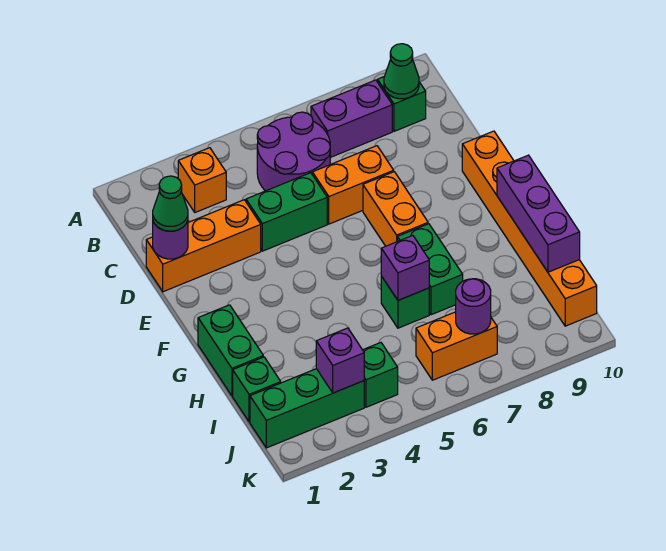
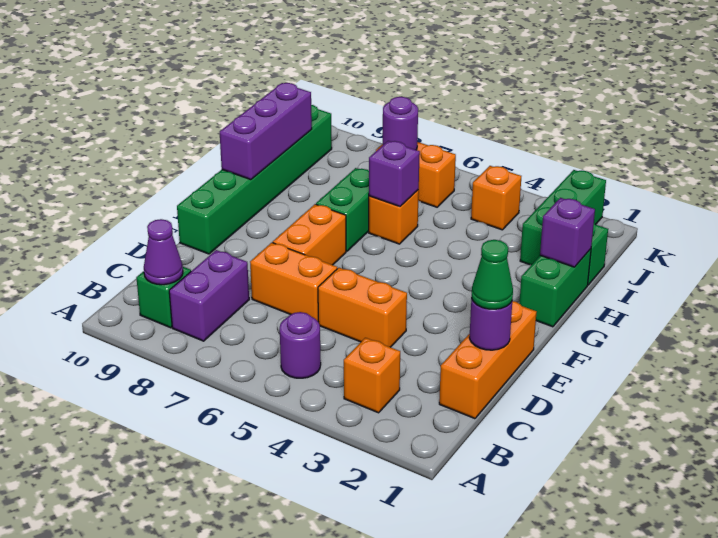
purple 2x2 round brick [257,112,330,191] -> purple 1x1 round brick [280,312,321,378]
purple 1x2 brick [311,80,392,157] -> purple 1x2 brick turned to [169,250,249,341]
green 1x1 cone [384,44,419,99] -> purple 1x1 cone [144,219,183,285]
orange 1x3 brick [146,200,261,292] -> orange 1x3 brick turned to [439,301,537,419]
green 1x2 brick [246,173,327,251] -> orange 1x2 brick [318,268,407,347]
orange 1x6 brick [462,131,597,326] -> green 1x6 brick [177,105,332,254]
green 1x1 brick [381,276,429,328] -> orange 1x1 brick [369,190,419,244]
green 1x3 brick [250,369,364,448] -> green 1x3 brick turned to [520,170,606,265]
purple 1x1 brick [316,328,364,393] -> purple 1x1 brick moved to [540,198,595,267]
green 1x1 brick [363,343,398,407] -> orange 1x1 brick [471,166,521,230]

